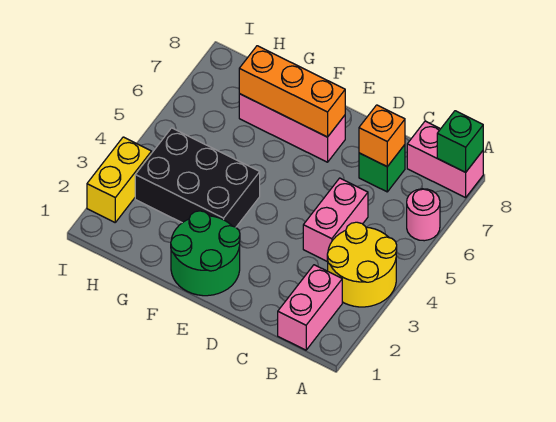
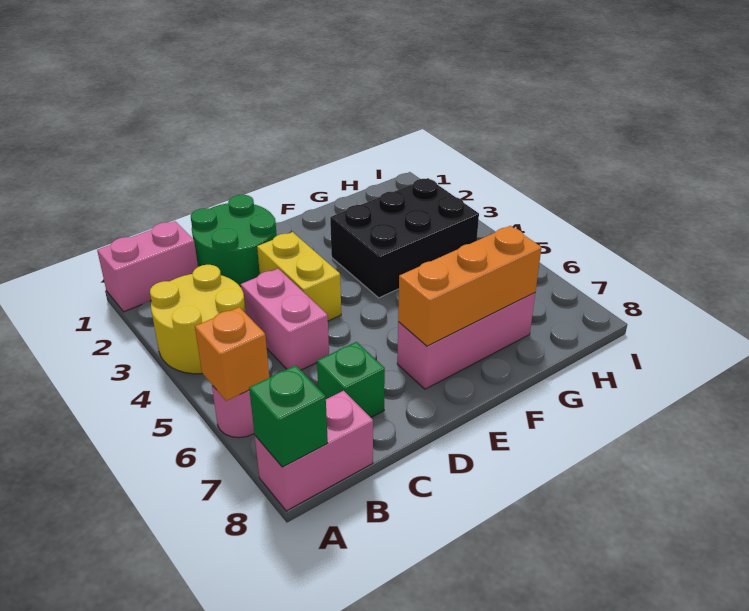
pink 1x2 brick [278,265,342,350] -> pink 1x2 brick turned to [97,221,198,312]
orange 1x1 brick [359,105,405,167] -> orange 1x1 brick moved to [195,307,269,401]
green 2x2 round brick [171,211,240,296] -> green 2x2 round brick moved to [191,195,277,287]
yellow 1x2 brick [87,137,152,222] -> yellow 1x2 brick moved to [257,232,341,321]

